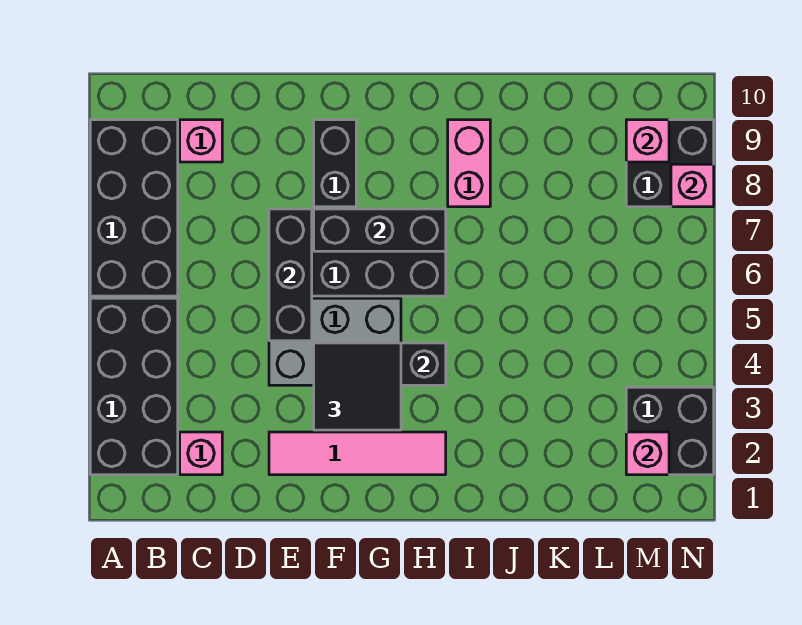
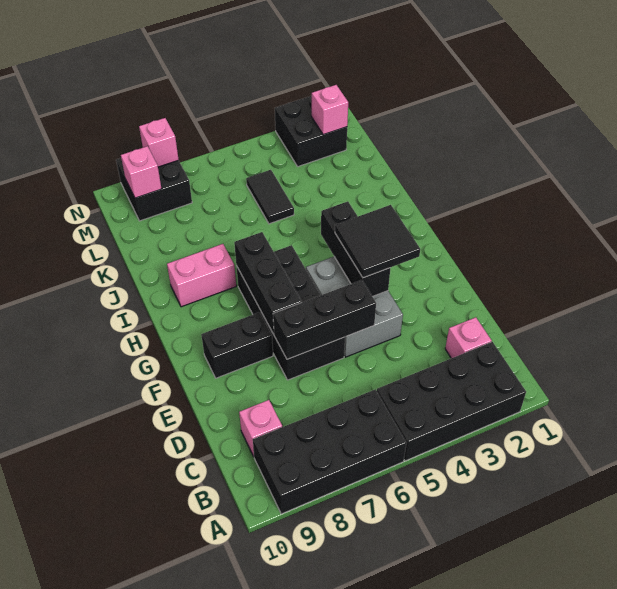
pink 1x4 tile [269,432,446,475] -> none
none -> black 1x2 tile [246,170,294,224]

